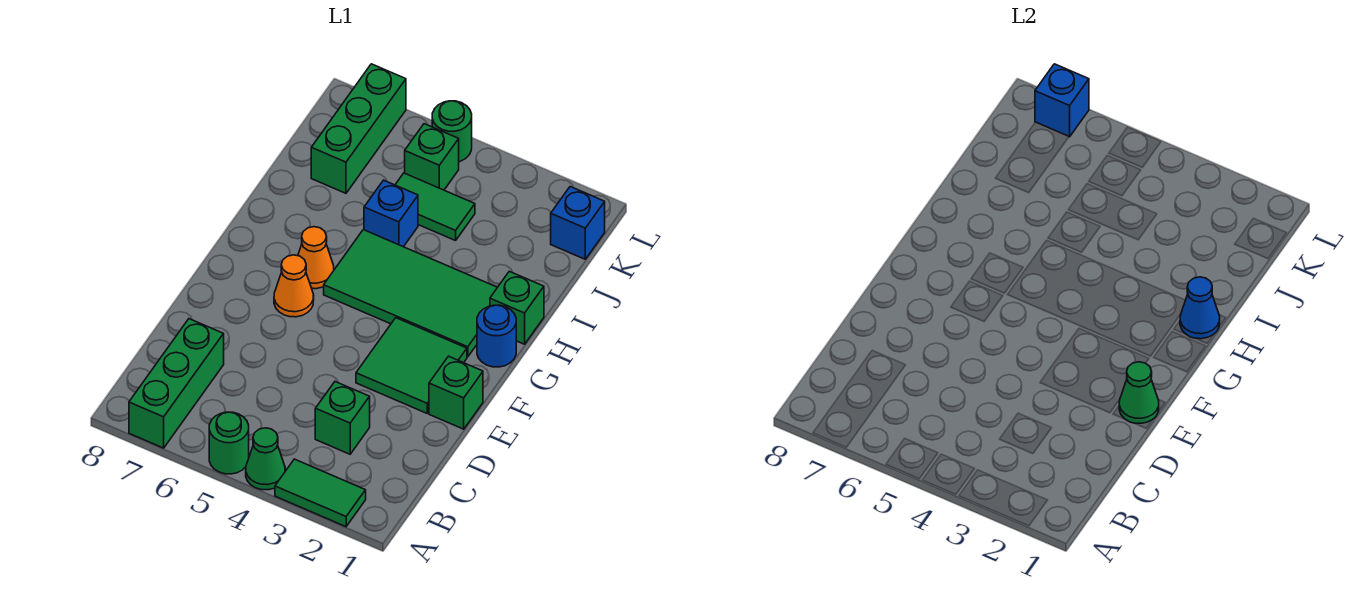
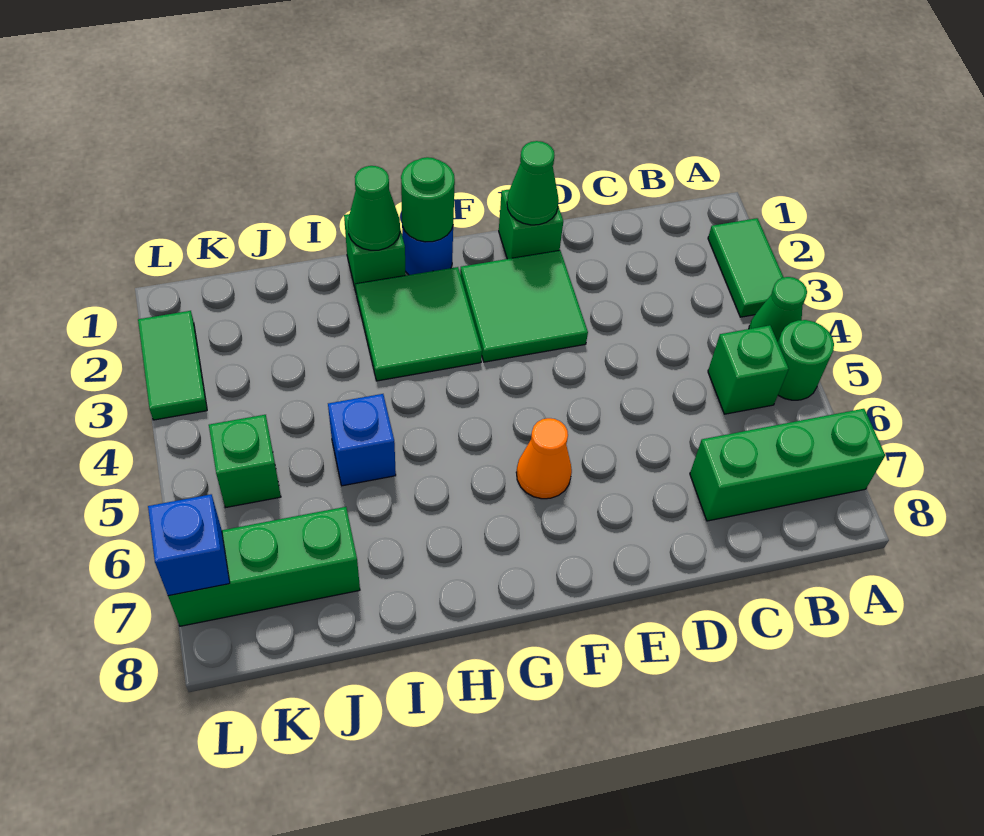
green 1x1 brick [315,382,370,454] -> green 1x1 brick moved to [708,325,789,414]
green 2x4 tile [324,230,497,357] -> green 2x2 tile [356,267,482,381]
orange 1x1 cone [298,227,334,289] -> none
blue 1x1 cone [1180,277,1220,339] -> green 1x1 cone [348,166,400,250]
green 1x2 tile [395,173,475,241] -> green 1x2 tile moved to [138,311,207,420]
blue 1x1 brick [551,187,605,259] -> none
green 1x1 round brick [432,101,472,162] -> green 1x1 round brick moved to [401,157,455,242]

